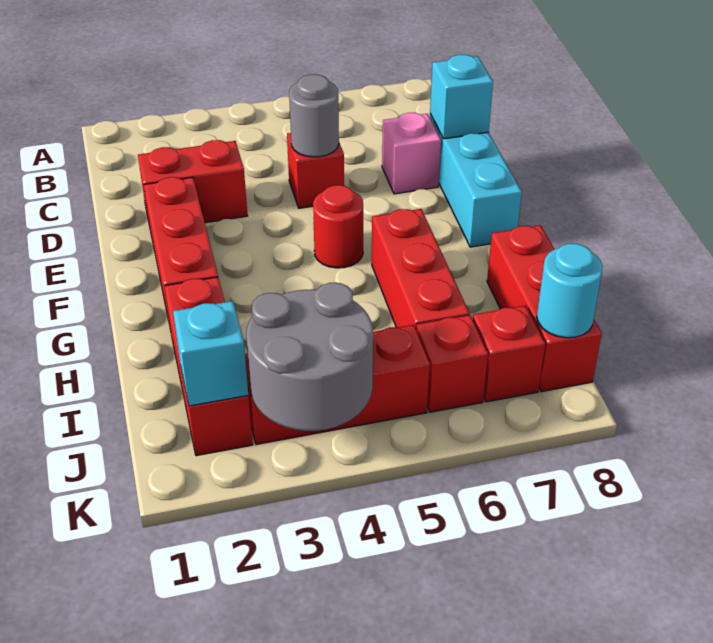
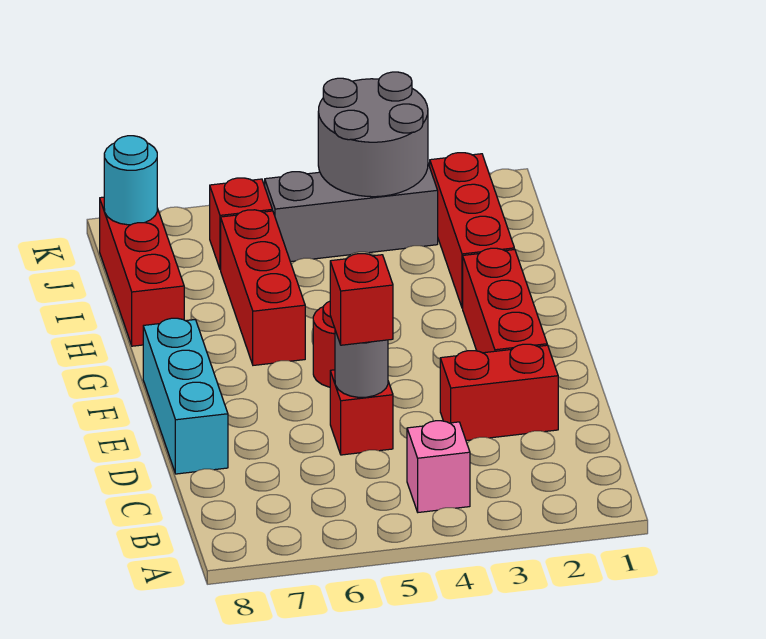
pink 1x1 brick [382,113,441,194] -> pink 1x1 brick moved to [407,421,470,512]
cyan 1x1 brick [430,55,493,139] -> none
cyan 1x1 brick [173,301,248,406] -> none
red 1x3 brick [245,325,430,445] -> grey 1x3 brick [265,164,438,262]
red 1x1 brick [473,305,545,402] -> red 1x1 brick moved to [330,254,393,345]

